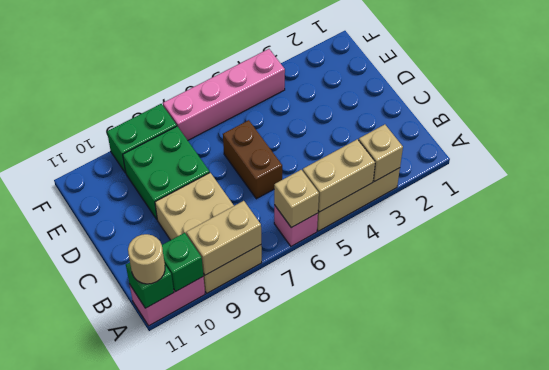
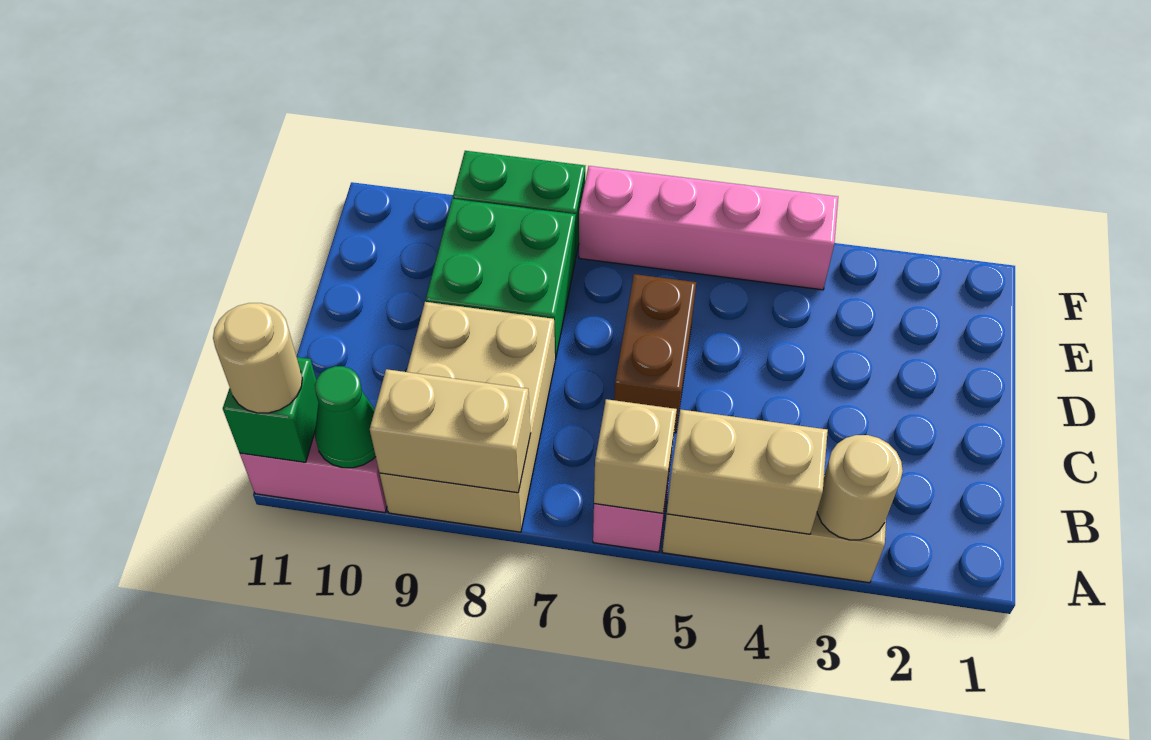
tan 1x1 brick [359,124,403,182] -> tan 1x1 round brick [817,435,903,540]
green 1x1 brick [162,233,203,292] -> green 1x1 cone [315,366,376,468]

